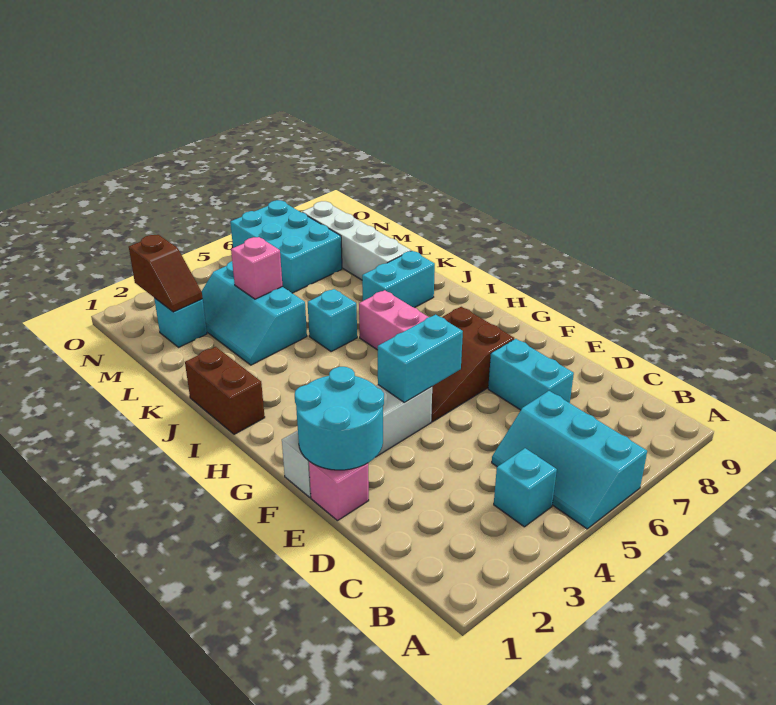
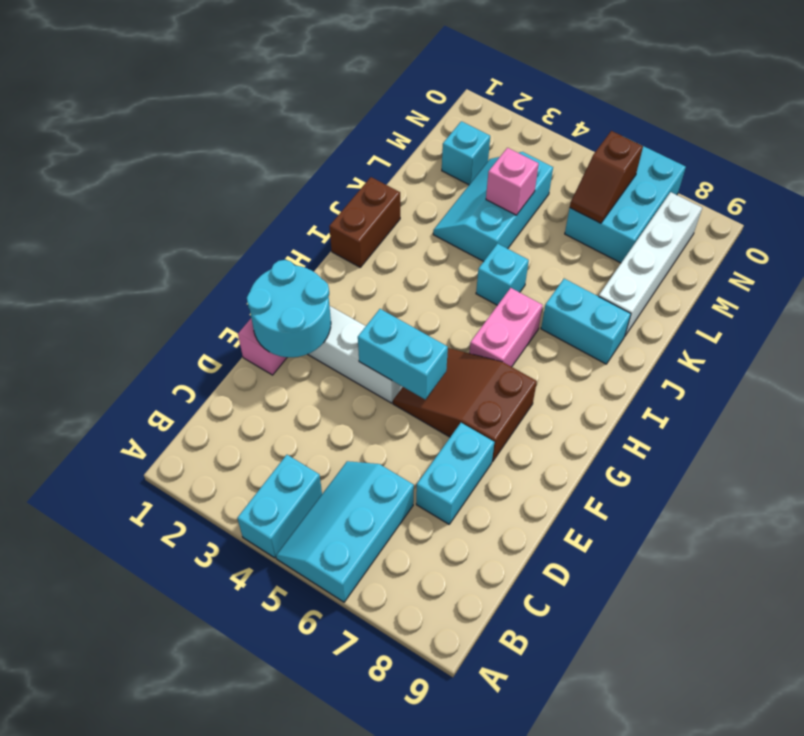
cyan 1x1 brick [494,448,557,527] -> cyan 1x2 brick [237,455,322,558]
brown 1x2 slope [129,235,203,312] -> brown 1x2 slope moved to [570,131,643,223]

